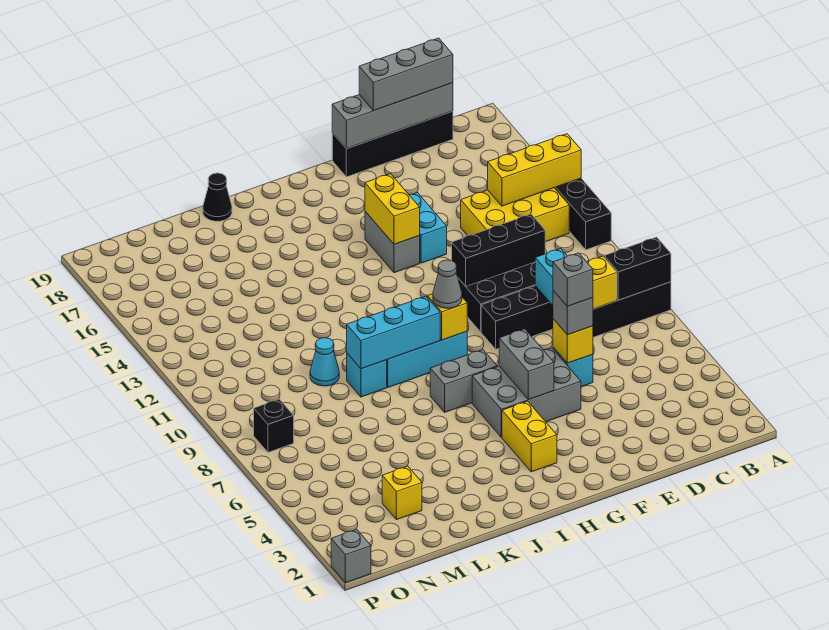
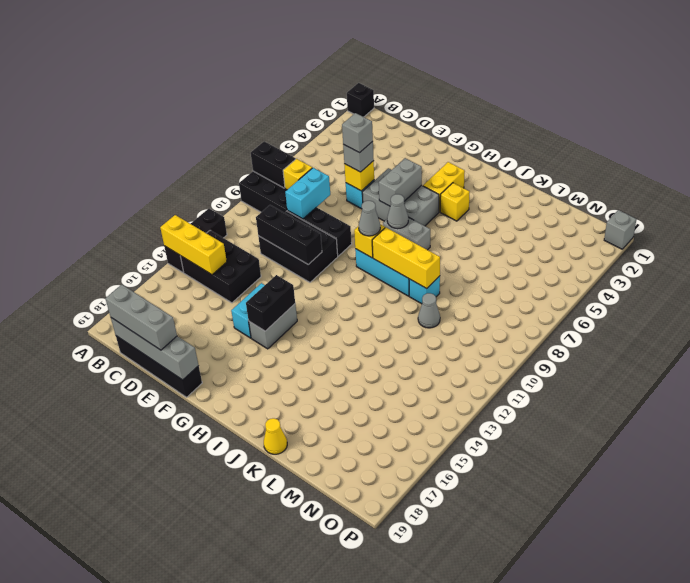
yellow 2x3 brick [461,188,569,242] -> black 2x3 brick [180,230,261,303]
yellow 1x2 brick [365,174,420,244] -> black 1x2 brick [246,275,295,331]
none -> grey 1x1 cone [387,194,408,229]
cyan 1x3 brick [347,296,440,369] -> yellow 1x3 brick [372,227,440,288]
black 1x1 cone [203,173,232,221] -> yellow 1x1 cone [264,418,287,454]
cyan 1x1 cone [310,338,339,386] -> grey 1x1 cone [418,293,440,328]
yellow 1x1 brick [382,466,422,520] -> yellow 1x1 brick moved to [440,183,470,221]
black 1x1 brick [254,399,294,452] -> black 1x1 brick moved to [347,83,374,117]

